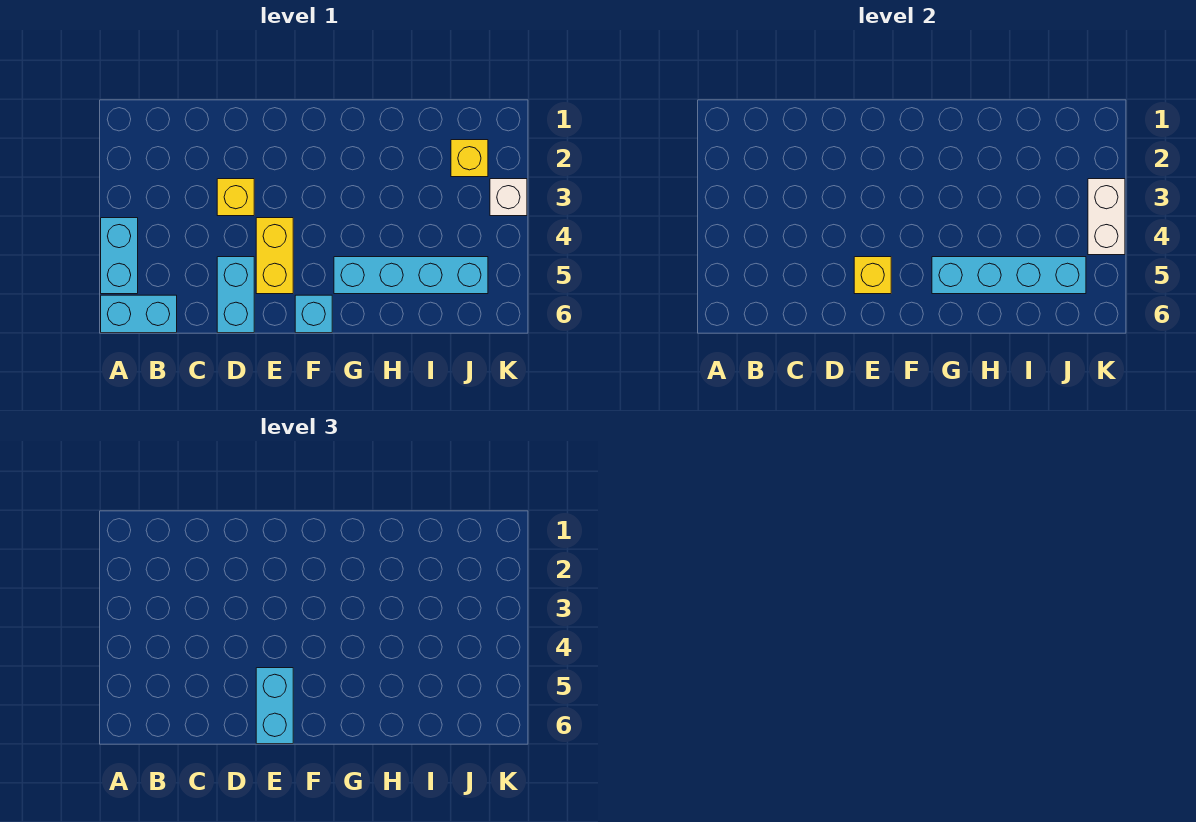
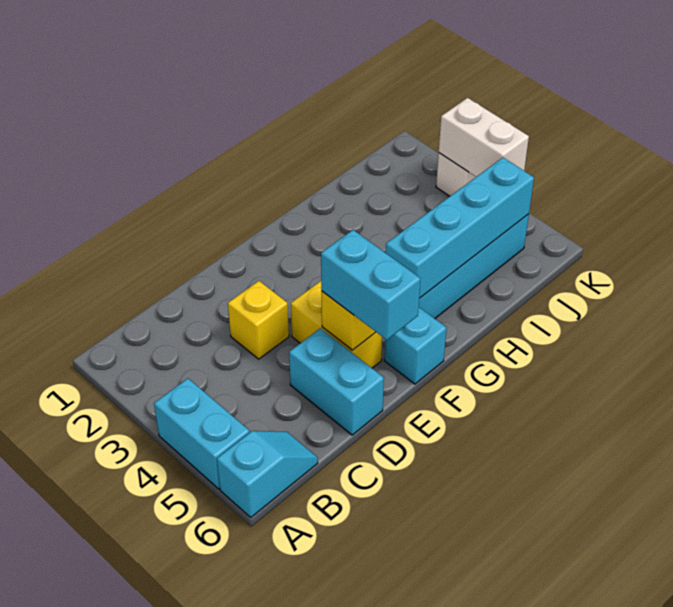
cyan 1x2 brick [101,295,177,333] -> cyan 1x2 slope [217,431,318,517]
yellow 1x1 brick [451,140,488,177] -> none

